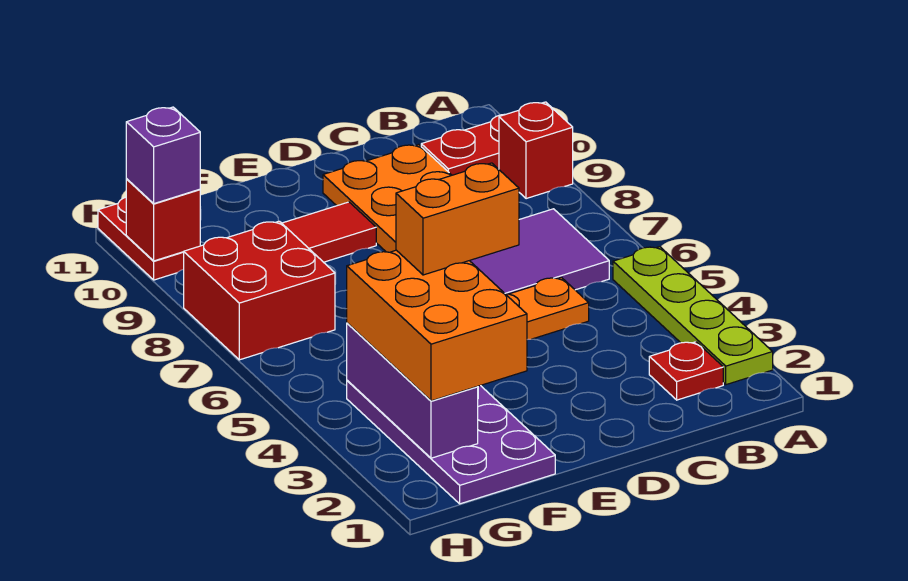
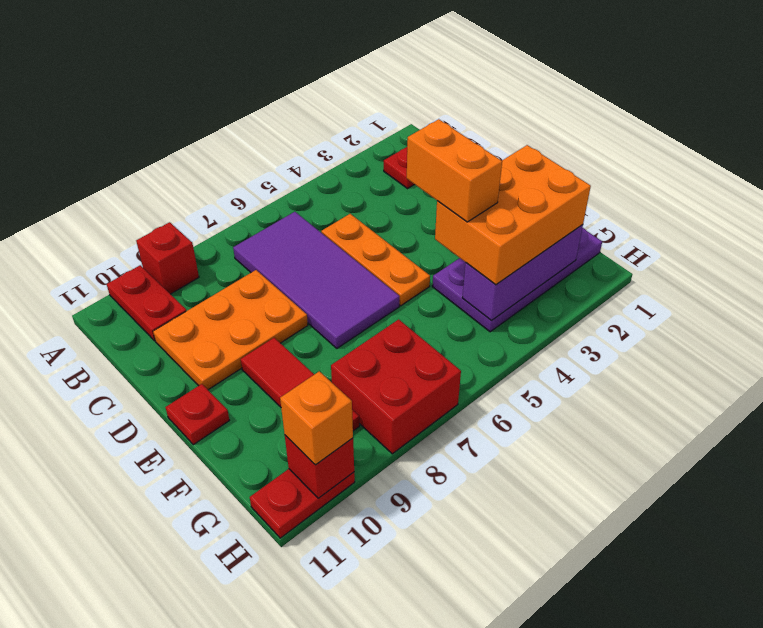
lime 1x4 plate [613,247,773,385] -> none
none -> red 1x1 plate [166,384,230,445]
purple 1x1 brick [126,107,200,204] -> orange 1x1 brick [280,371,353,465]

